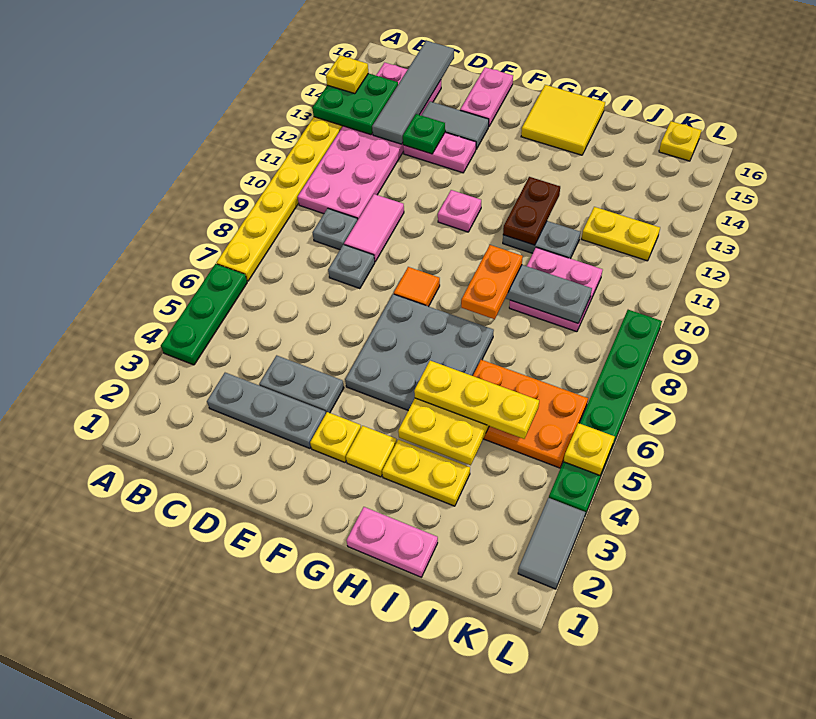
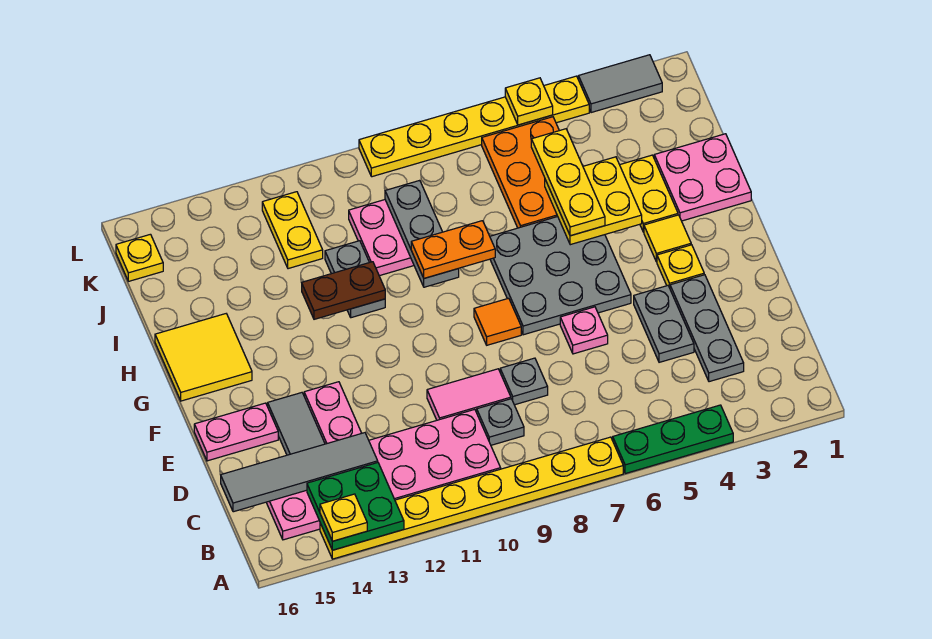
green 1x1 plate [403,114,445,154] -> none
pink 1x1 plate [438,190,481,232] -> pink 1x1 plate moved to [560,307,608,354]
pink 1x2 plate [346,507,438,577] -> pink 2x2 plate [654,134,751,221]
green 1x6 plate [549,310,662,515] -> yellow 1x6 plate [359,76,589,177]

